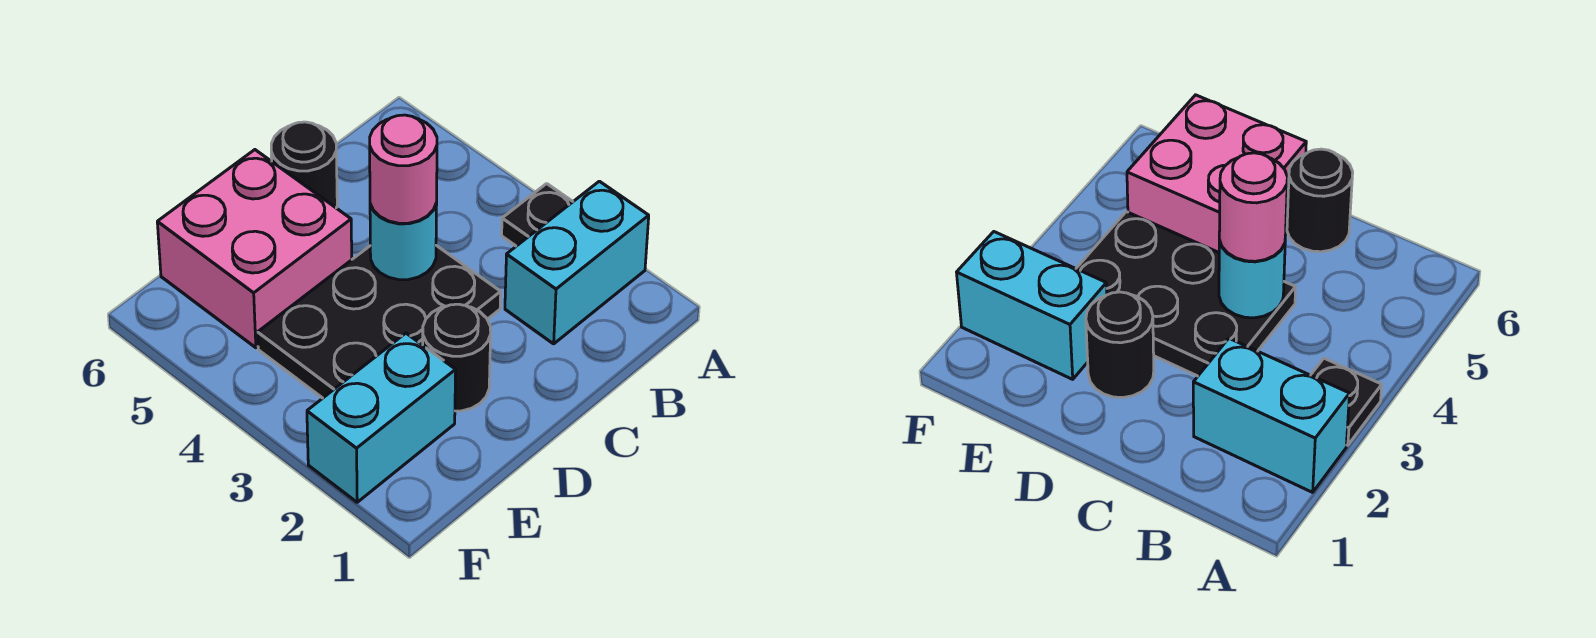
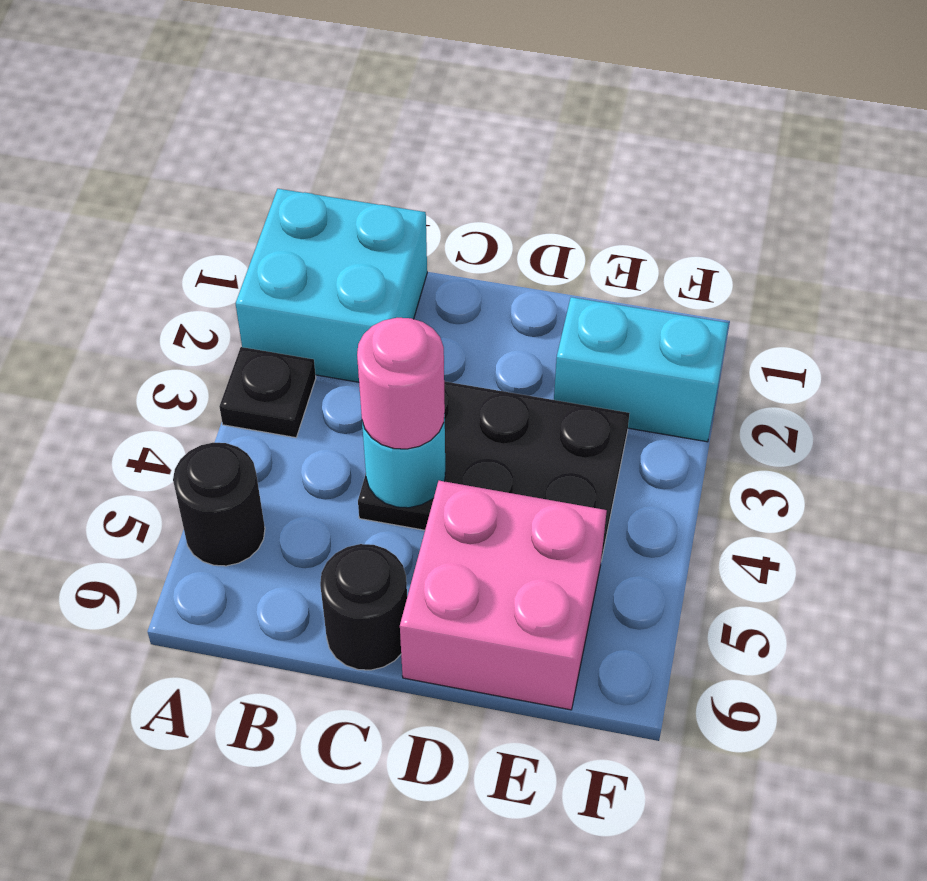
cyan 1x2 brick [505,181,649,344] -> cyan 2x2 brick [236,189,427,382]
black 1x1 round brick [423,304,491,411] -> black 1x1 round brick moved to [173,443,265,566]

